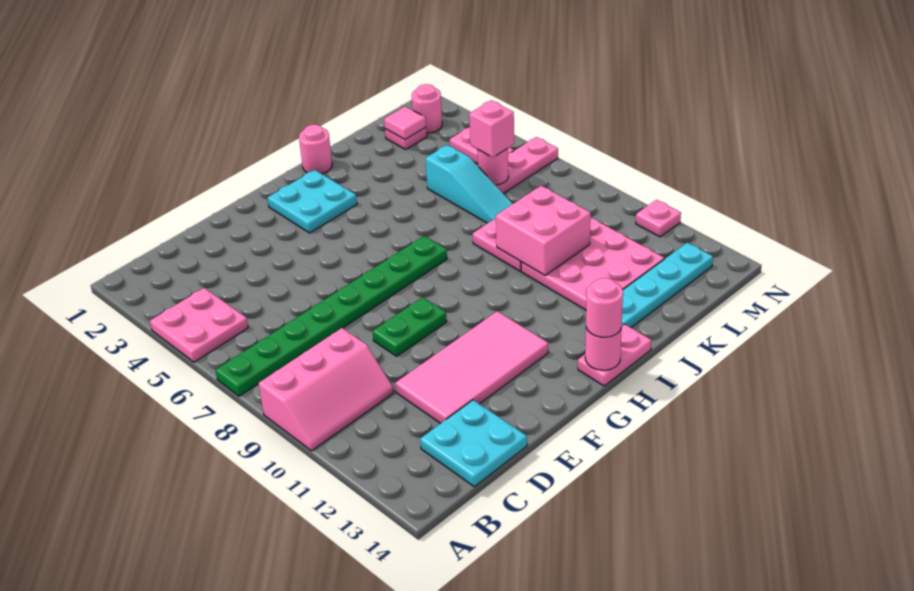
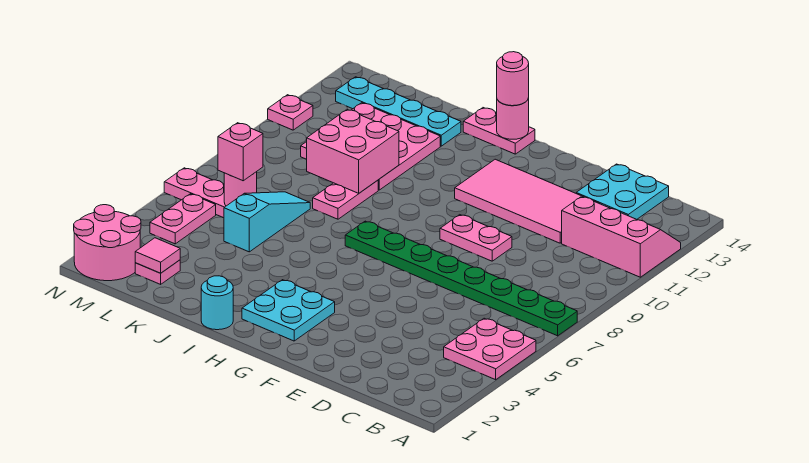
pink 2x3 slope [258,328,394,451] -> pink 2x3 slope moved to [562,196,681,277]
green 1x2 plate [373,297,447,356] -> pink 1x2 plate [440,215,512,261]
pink 1x1 round brick [299,125,332,174] -> cyan 1x1 round brick [201,276,233,330]
pink 1x1 round brick [412,84,442,133] -> pink 2x2 round brick [74,205,141,281]

